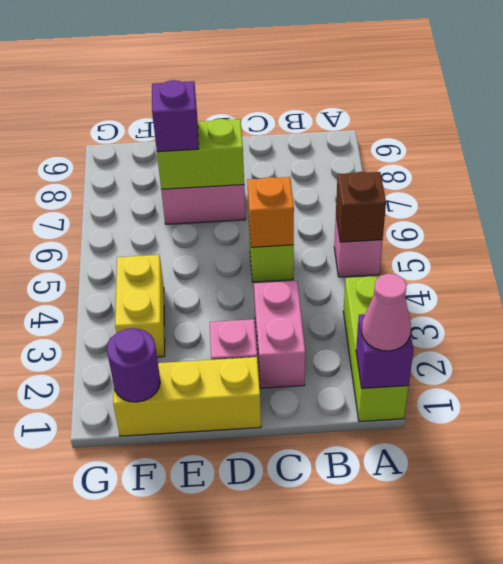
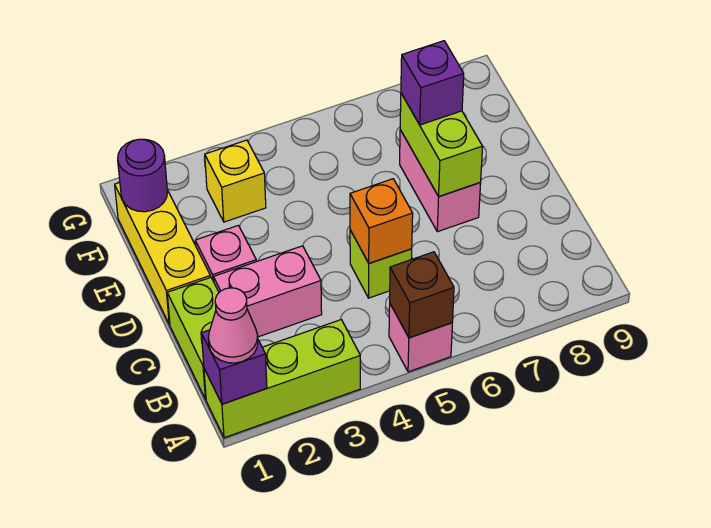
none -> lime 1x2 brick [167,277,219,399]
yellow 1x2 brick [115,255,165,357] -> yellow 1x1 brick [205,140,266,222]

